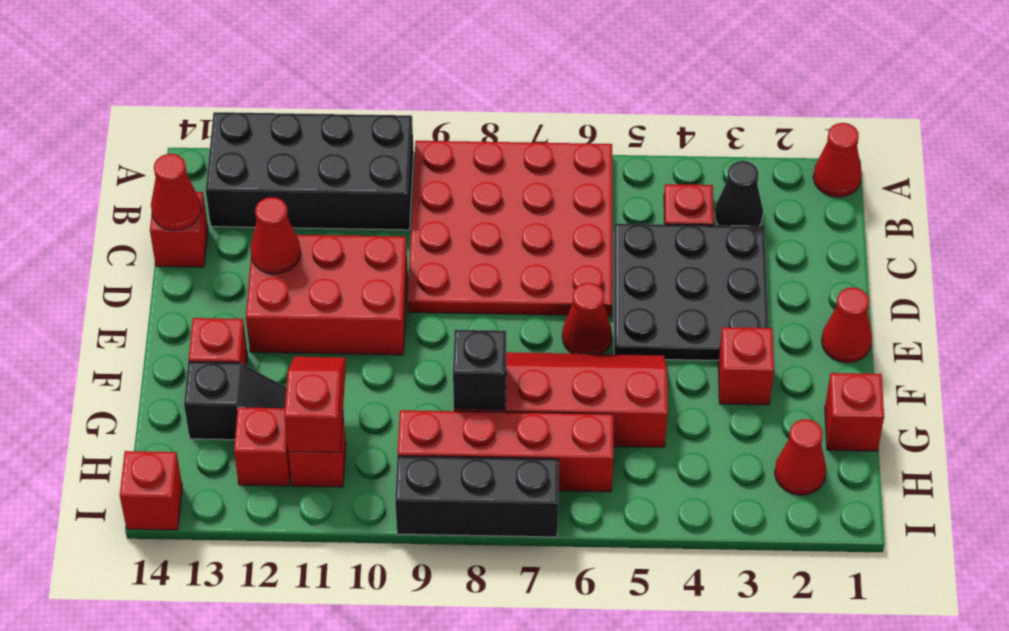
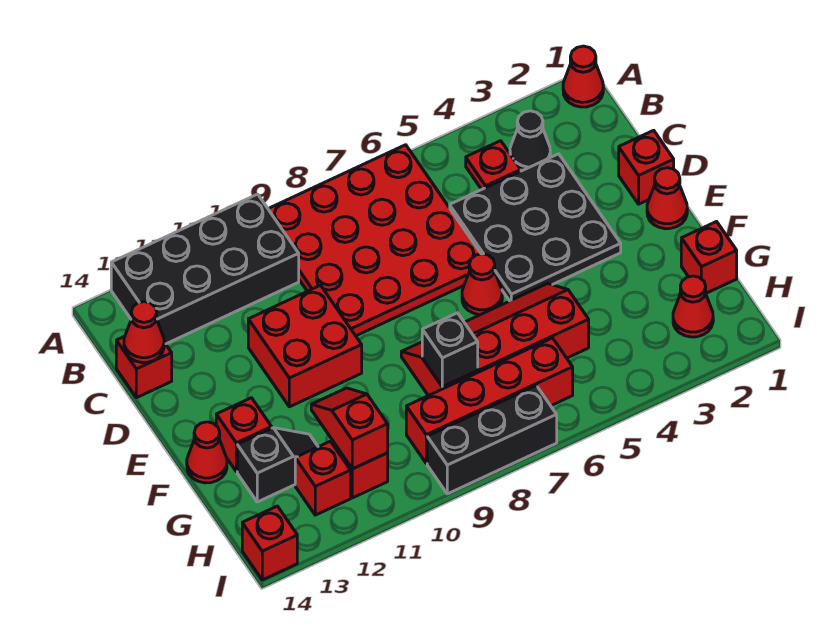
red 2x3 brick [246,235,408,355] -> red 2x2 brick [248,285,362,407]
red 1x1 cone [251,197,301,274] -> red 1x1 cone moved to [187,422,227,483]
red 1x1 brick [718,327,774,405] -> red 1x1 brick moved to [619,130,674,204]

